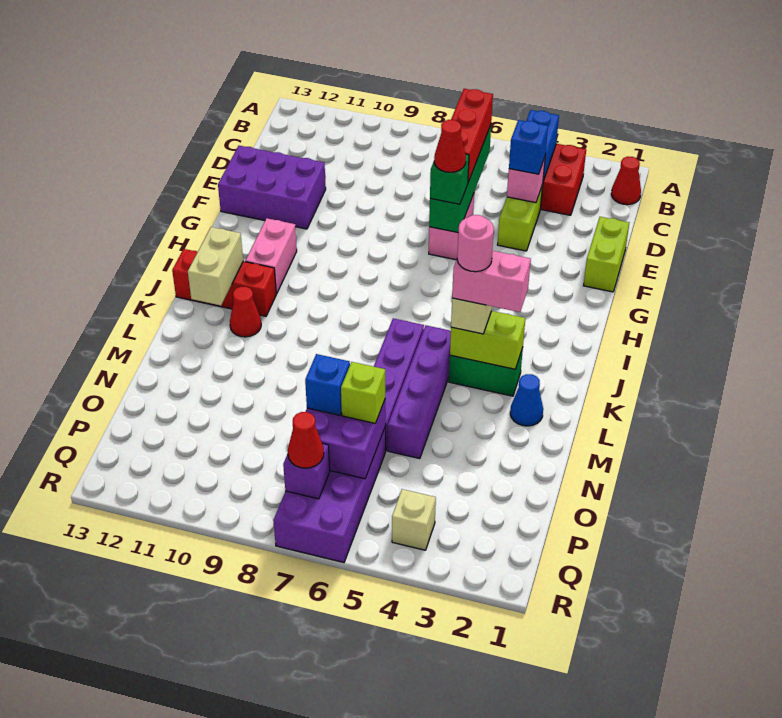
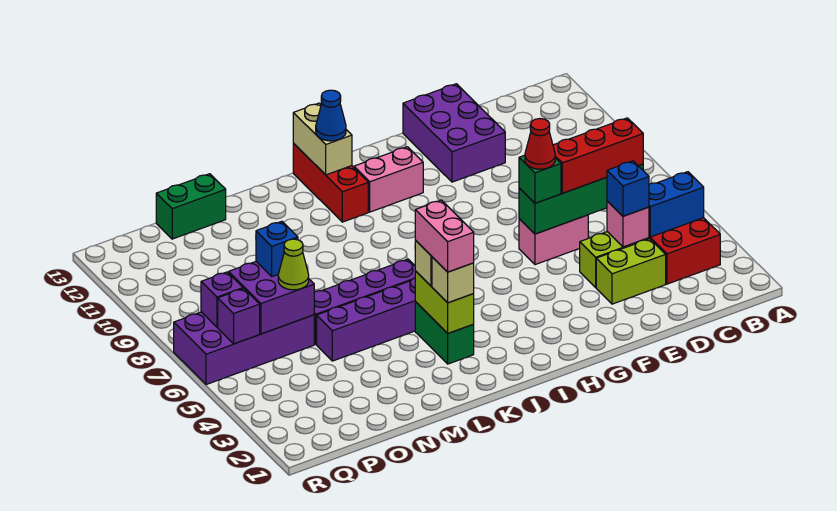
red 1x1 cone [611,156,641,205] -> none
lime 1x2 brick [583,217,629,292] -> lime 1x2 brick moved to [596,239,666,304]
tan 1x2 brick [188,227,243,306] -> tan 1x2 brick turned to [293,103,352,175]
pink 1x1 round brick [457,215,494,272] -> none
red 1x1 cone [230,287,261,337] -> none
blue 1x1 cone [510,374,543,426] -> blue 1x1 cone moved to [316,90,346,141]
none -> green 1x2 brick [156,174,226,239]
lime 1x1 brick [341,362,385,423] -> lime 1x1 cone [278,239,309,290]
tan 1x1 brick [392,489,436,550] -> tan 1x1 brick moved to [432,257,474,303]
none -> purple 1x1 brick [218,289,260,344]
red 1x1 cone [288,412,324,468] -> none

